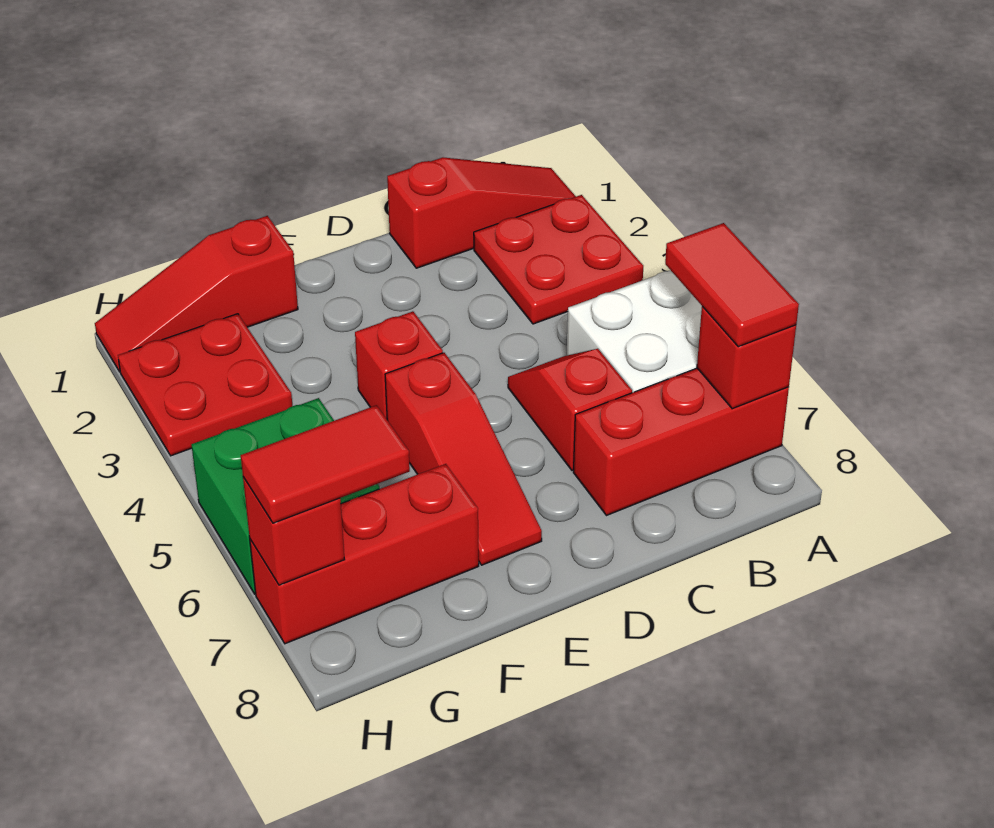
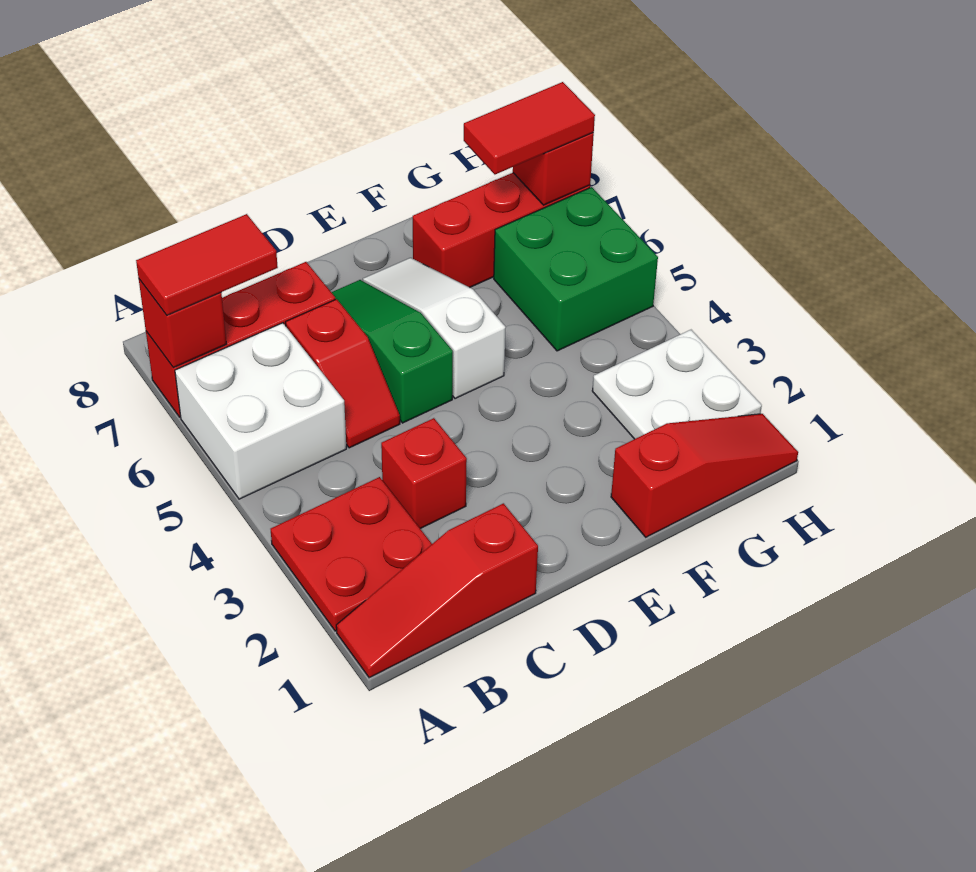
red 1x2 tile [665,223,799,347] -> red 1x2 tile turned to [136,214,278,315]
none -> green 1x3 slope [331,280,453,423]
red 1x1 brick [355,311,443,419] -> red 1x1 brick moved to [381,418,467,529]
red 1x3 slope [385,353,542,565] -> white 1x3 slope [363,258,506,399]
red 2x2 plate [118,314,292,456] -> white 2x2 plate [592,330,762,439]

